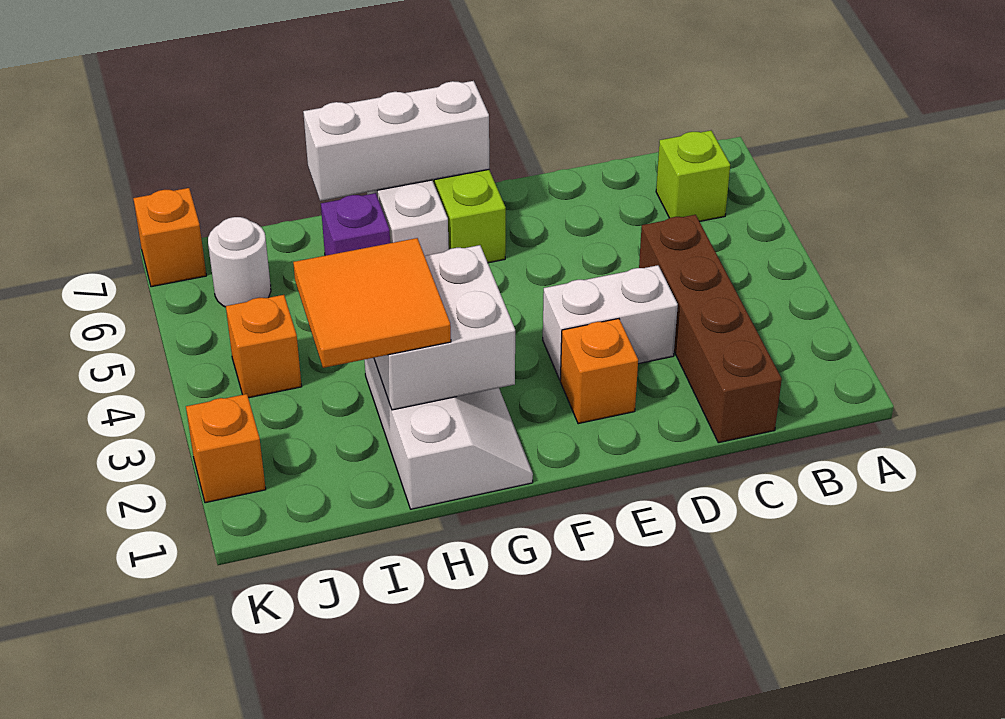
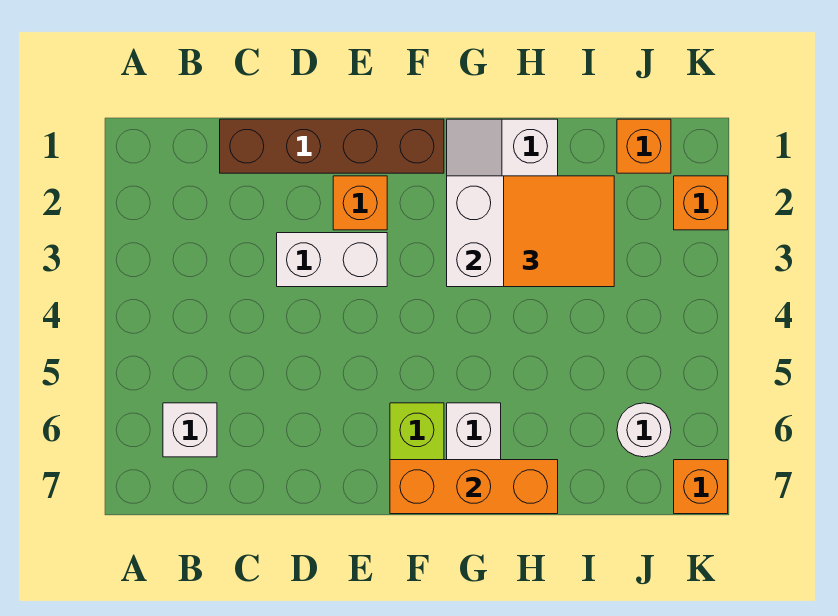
lime 1x1 brick [656,131,730,221] -> white 1x1 brick [163,403,217,457]
brown 1x4 brick [639,215,782,443] -> brown 1x4 brick turned to [220,119,444,173]
white 1x3 brick [303,81,489,201] -> orange 1x3 brick [390,460,558,514]
purple 1x1 brick [321,193,390,256] -> none
orange 1x1 brick [226,295,302,398] -> orange 1x1 brick moved to [617,119,671,173]

